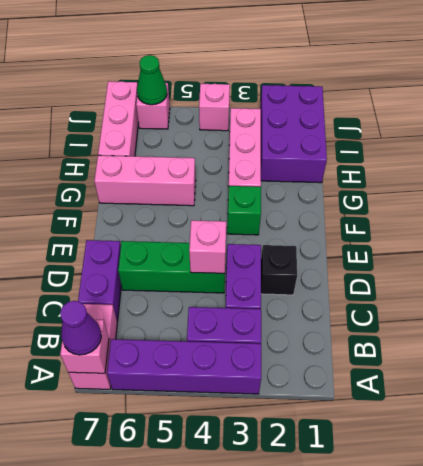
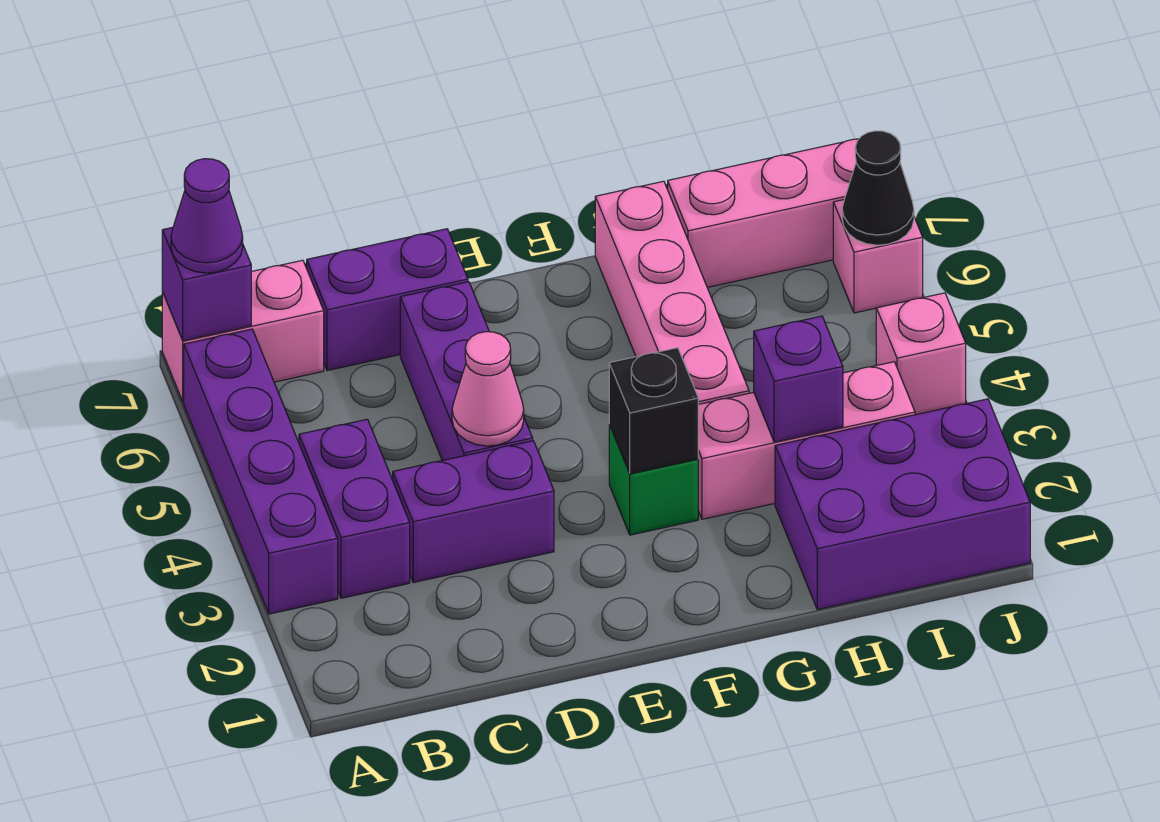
pink 1x1 brick [60,320,109,373] -> purple 1x1 brick [162,227,251,341]
black 1x1 brick [261,245,297,295] -> black 1x1 brick moved to [609,348,698,474]
green 1x3 brick [118,241,225,293] -> purple 1x3 brick [400,282,533,461]
pink 1x1 brick [189,220,226,273] -> pink 1x1 cone [452,332,524,446]
pink 1x3 brick [94,155,196,206] -> pink 1x4 brick [595,181,749,404]
none -> purple 1x1 brick [754,316,843,442]
green 1x1 cone [137,55,167,105] -> black 1x1 cone [842,131,914,245]

